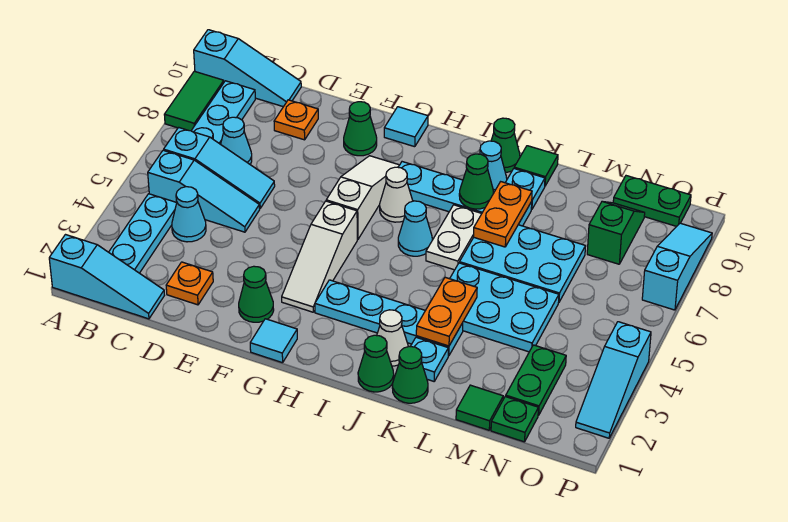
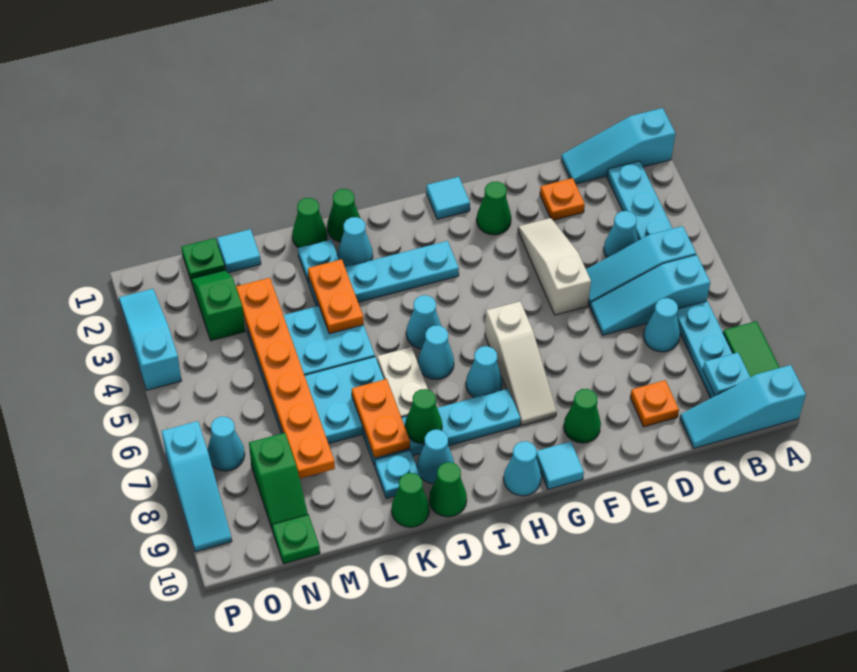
none -> cyan 1x1 plate [703,353,750,396]
white 1x3 slope [282,201,357,312] -> white 1x3 slope moved to [518,218,591,315]
white 1x1 cone [380,167,413,222] -> cyan 1x1 cone [466,346,502,398]
none -> cyan 1x1 cone [504,441,541,496]
none -> cyan 1x1 cone [406,295,441,349]
white 1x1 cone [377,310,408,366] -> cyan 1x1 cone [338,217,373,267]
green 1x1 tile [514,146,558,186] -> green 1x1 cone [392,473,429,527]
green 1x1 tile [456,385,503,430] -> cyan 1x1 tile [217,229,261,273]
none -> orange 1x6 plate [236,278,335,479]
green 1x2 plate [506,345,566,415] -> green 1x2 slope [191,270,245,341]
green 1x2 plate [613,176,691,226] -> green 1x1 plate [272,514,320,564]
none -> cyan 1x1 cone [207,417,245,471]

